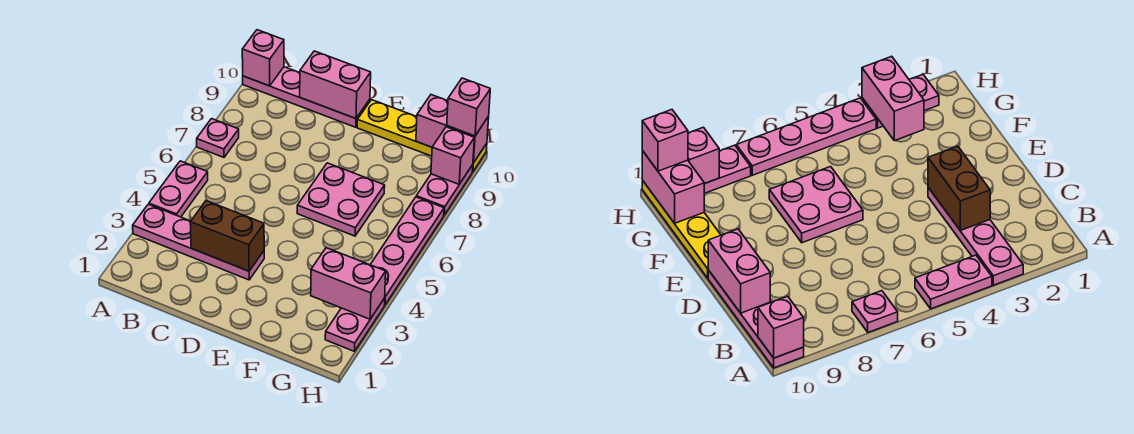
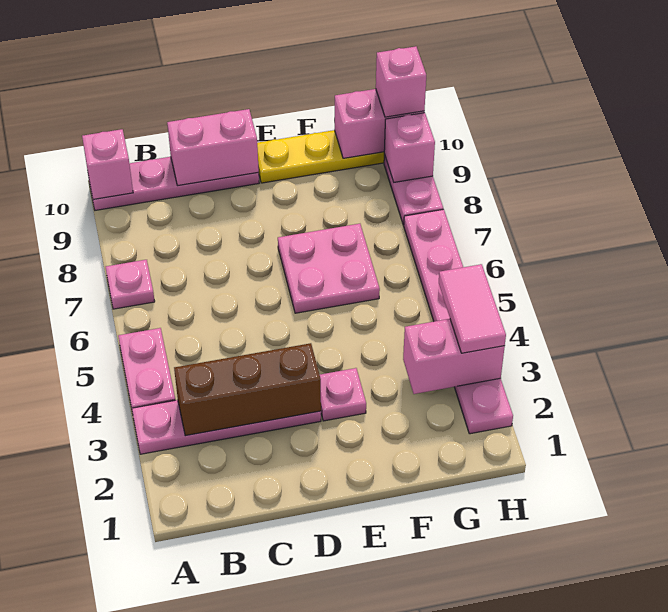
brown 1x2 brick [190,201,264,271] -> brown 1x3 brick [174,343,321,436]
none -> pink 1x1 plate [320,368,366,421]
none -> pink 1x2 tile [439,264,506,353]

